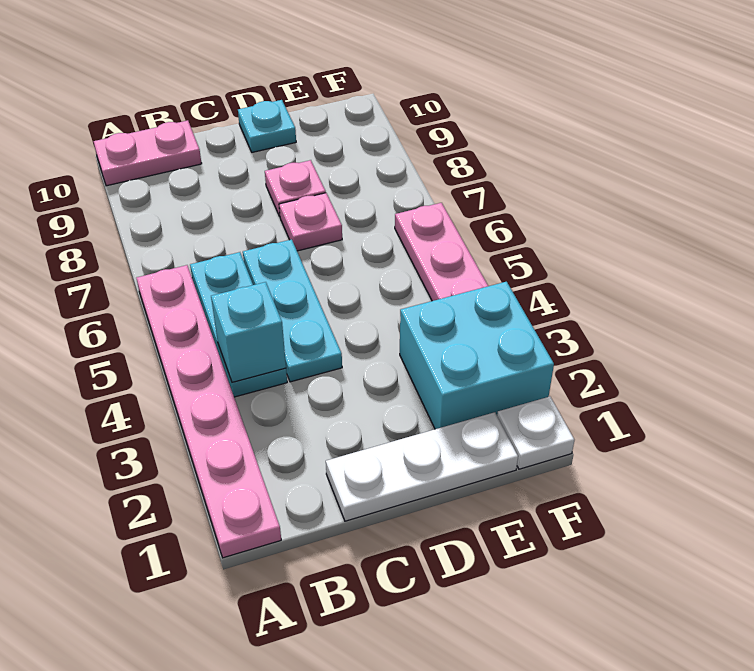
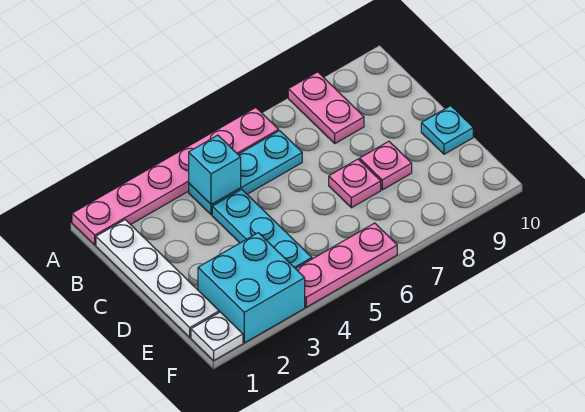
pink 1x2 plate [94,120,202,186] -> pink 1x2 plate moved to [288,72,364,143]
white 1x3 plate [326,412,518,521] -> white 1x4 plate [96,220,219,337]
cyan 1x3 plate [243,239,342,382] -> cyan 1x3 plate turned to [212,189,312,269]

